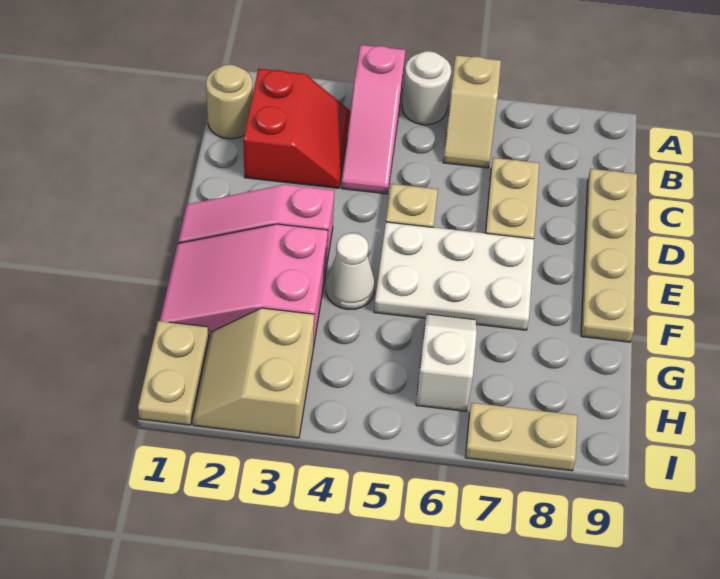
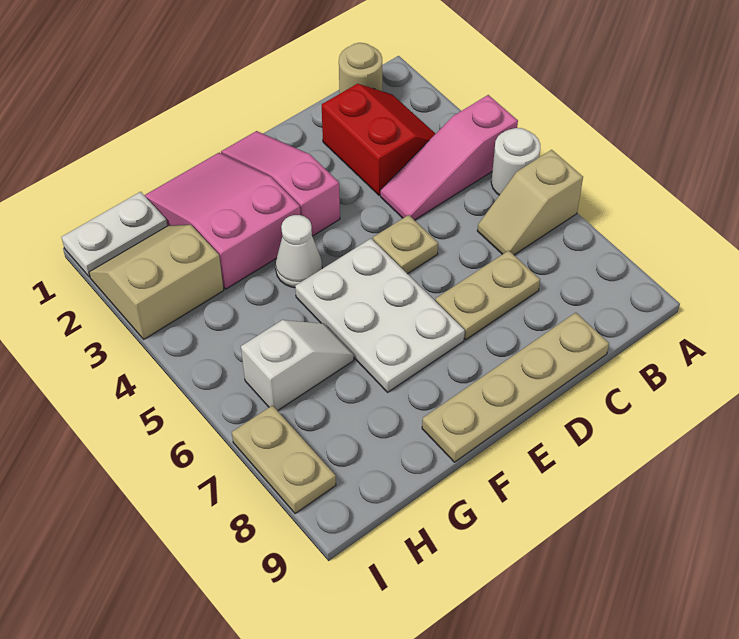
red 2x2 slope [243,69,351,188] -> red 2x2 slope turned to [322,84,435,195]
tan 1x2 plate [138,321,209,425] -> white 1x2 plate [62,192,167,277]

